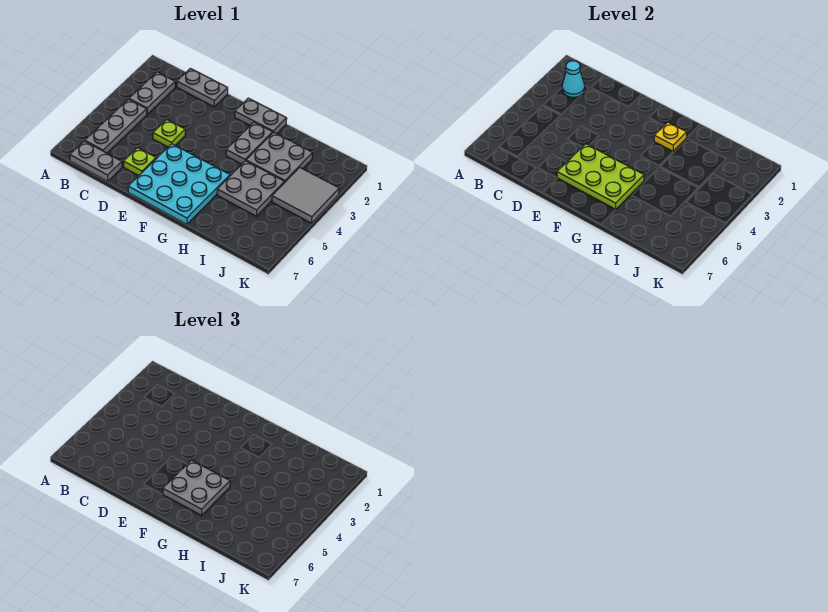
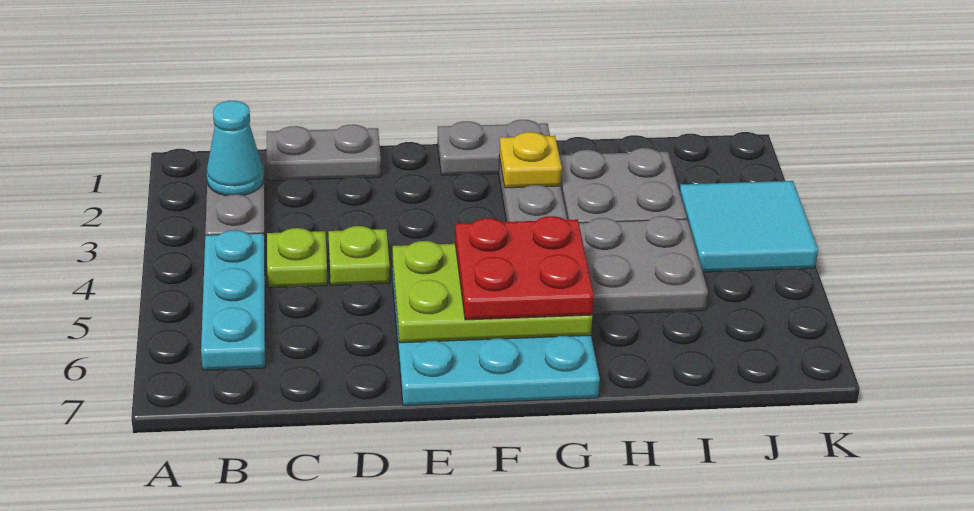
grey 1x3 plate [85,99,147,153] -> cyan 1x3 plate [201,230,265,370]
grey 1x2 plate [70,141,122,181] -> none
lime 1x1 plate [124,148,156,176] -> lime 1x1 plate moved to [267,228,328,288]
grey 2x2 plate [163,460,230,515] -> red 2x2 plate [455,216,594,320]
grey 2x2 tile [272,167,339,223] -> cyan 2x2 tile [680,181,818,272]

